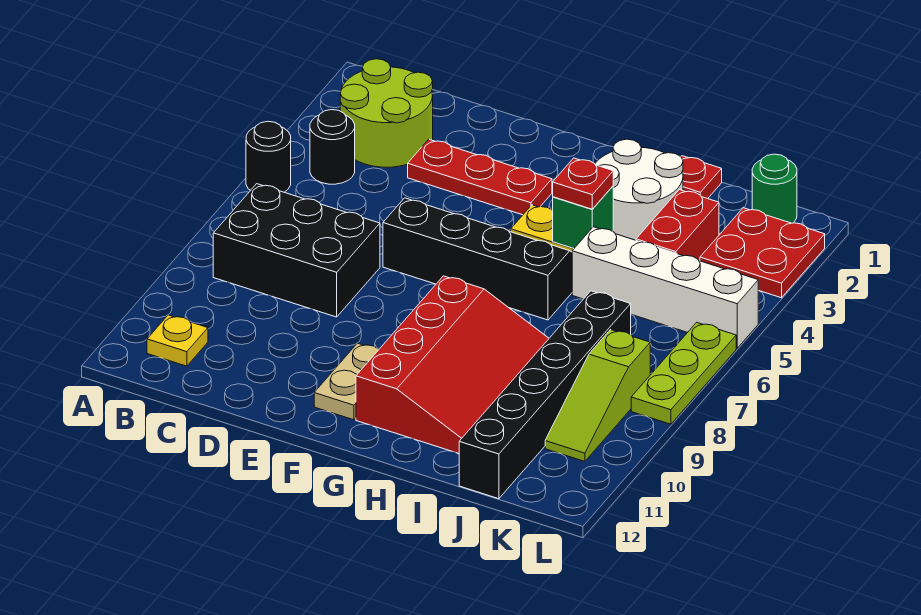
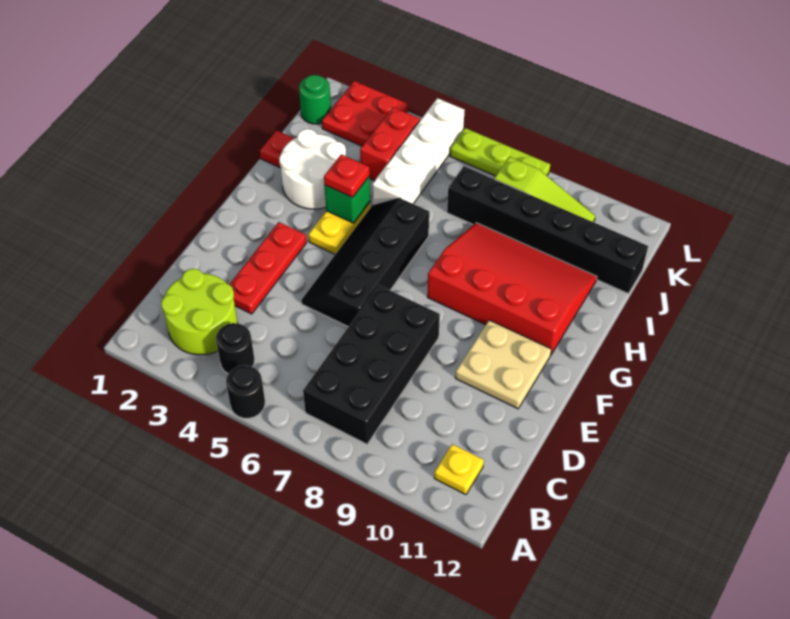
black 2x3 brick [213,184,380,317] -> black 2x4 brick [303,285,440,444]
tan 1x2 plate [314,343,379,420] -> tan 2x2 plate [455,320,551,409]
red 1x2 brick [636,190,719,261] -> red 1x2 brick turned to [360,107,420,181]

